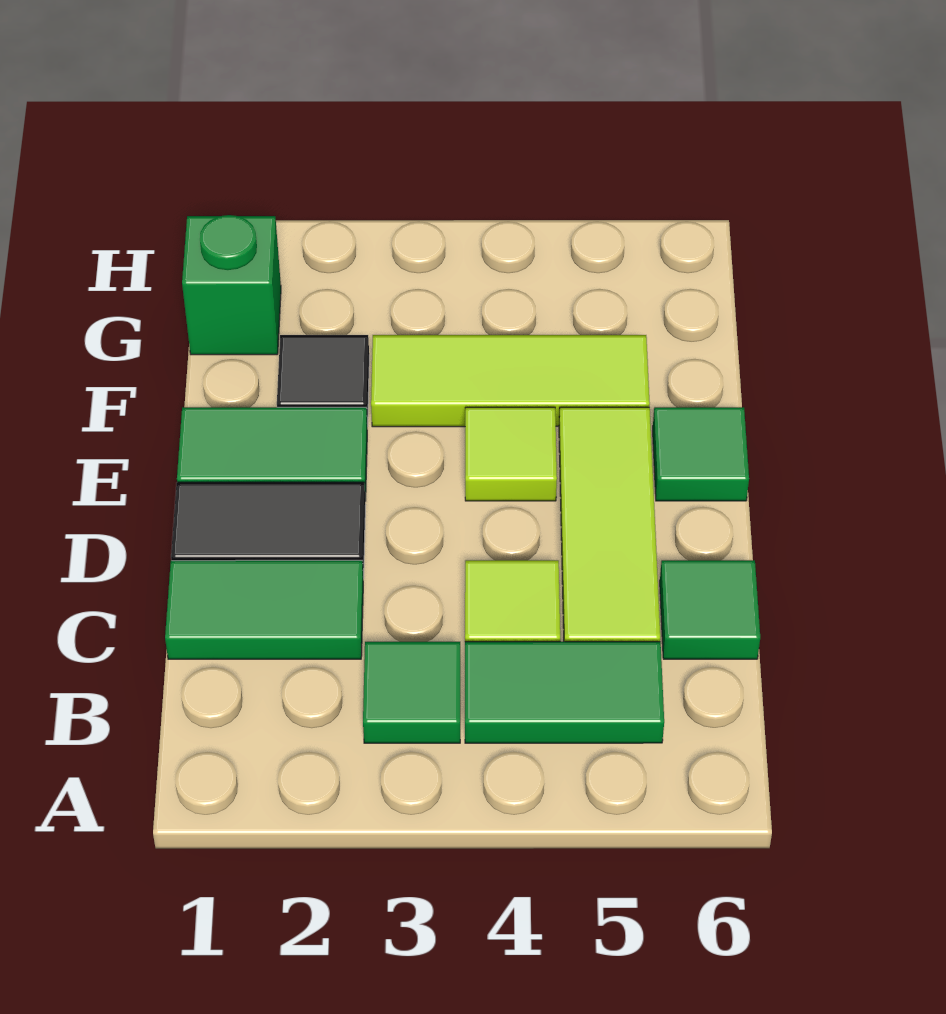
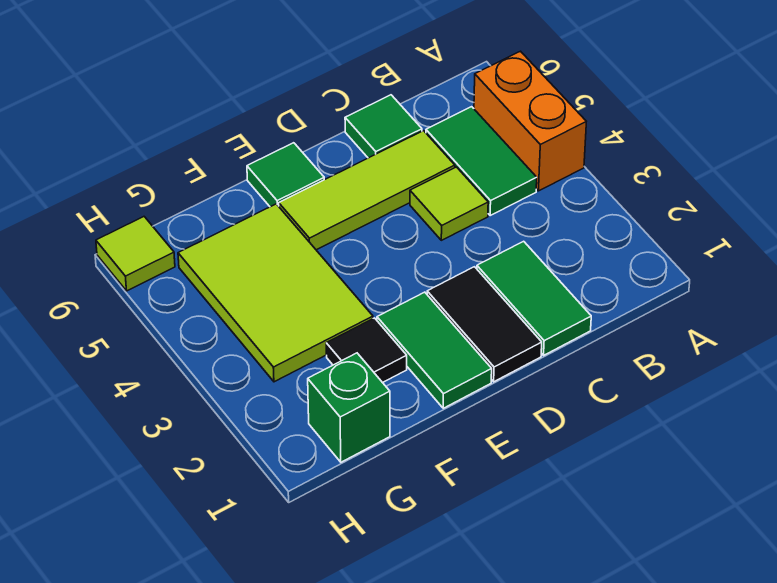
none -> orange 1x2 brick [474,51,586,191]
green 1x1 tile [363,642,460,743] -> none
lime 1x1 tile [465,407,557,501] -> lime 1x1 tile moved to [96,217,175,291]
lime 1x3 tile [371,335,650,427] -> lime 2x3 tile [178,204,373,382]

